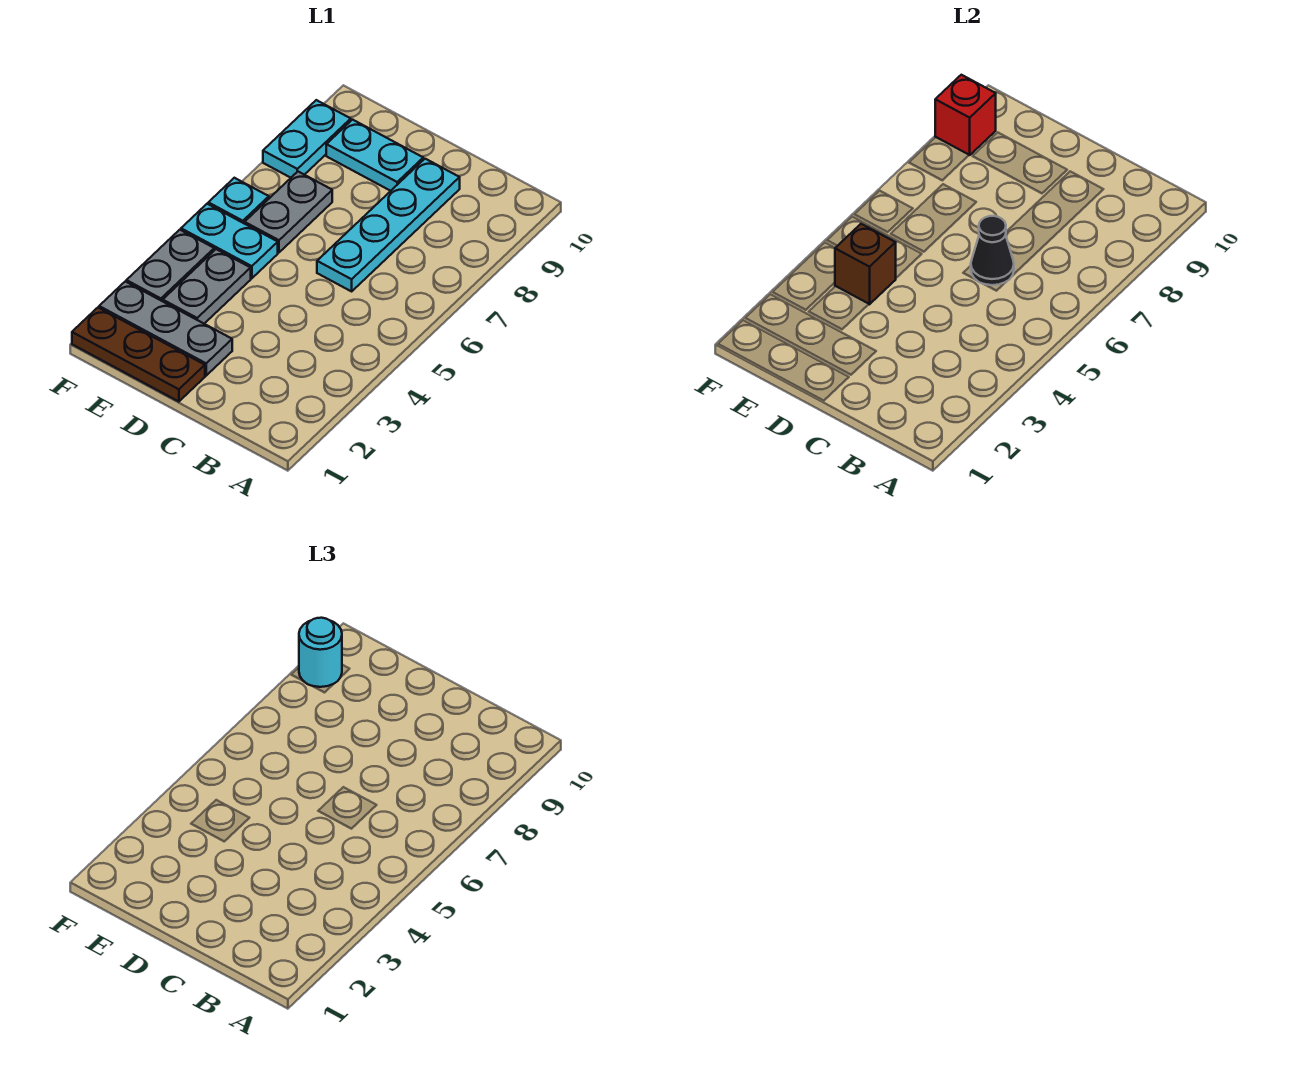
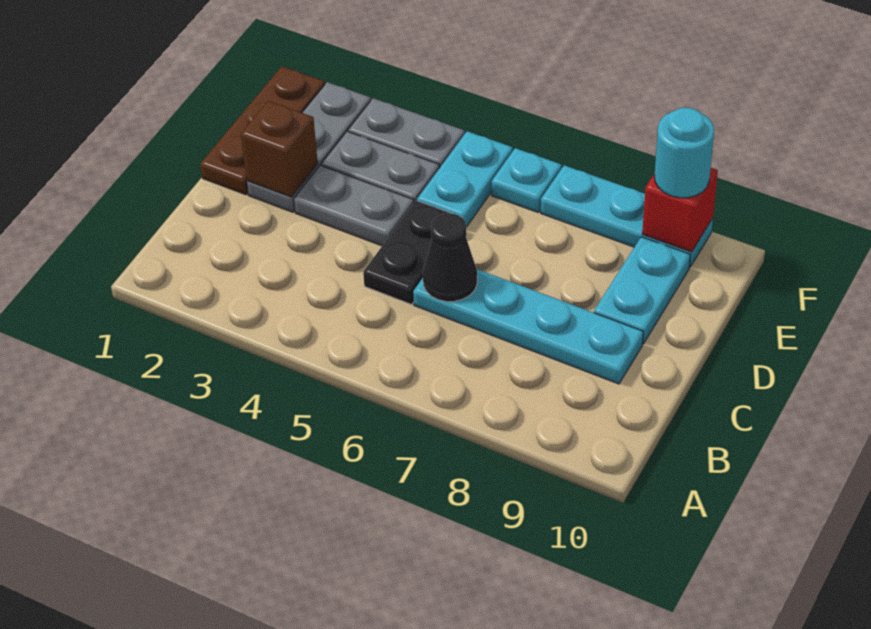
none -> black 1x2 plate [363,201,452,304]
brown 1x1 brick [835,224,896,304] -> brown 1x1 brick moved to [241,101,318,197]
grey 1x2 plate [245,172,332,252] -> grey 1x2 plate moved to [294,165,414,246]
cyan 1x2 plate [263,100,351,178] -> cyan 1x3 plate [541,165,713,267]

